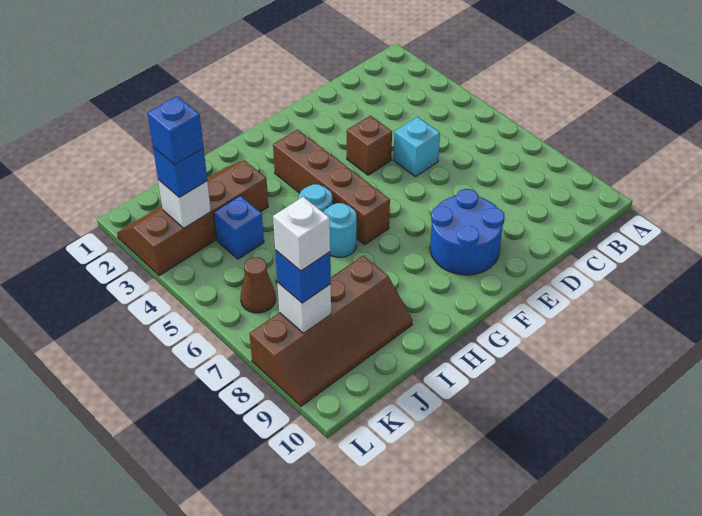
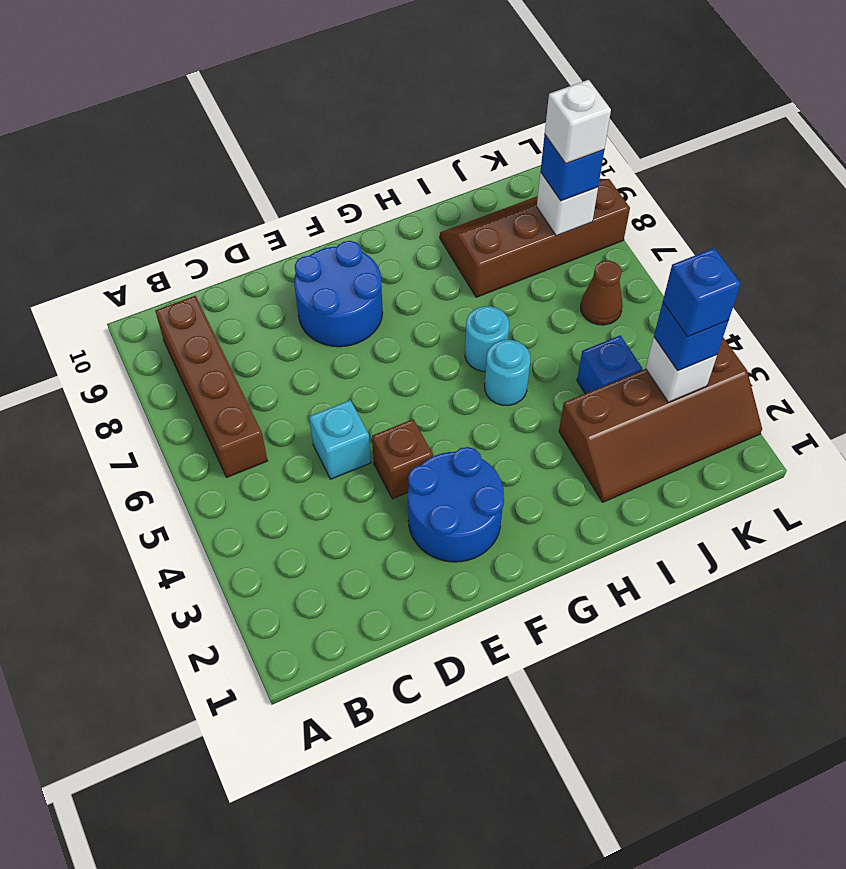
none -> blue 2x2 round brick [408,447,504,562]
brown 1x4 brick [273,129,390,245] -> brown 1x4 brick moved to [155,296,268,477]

